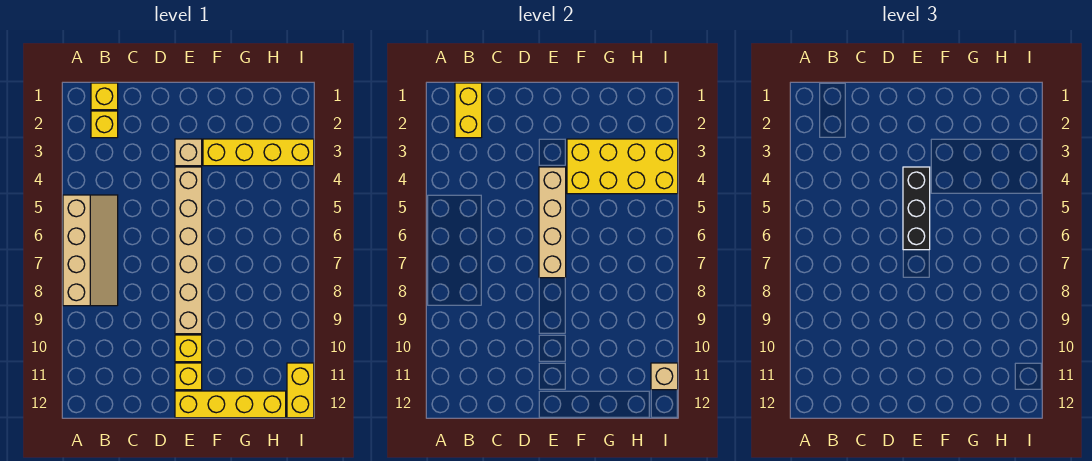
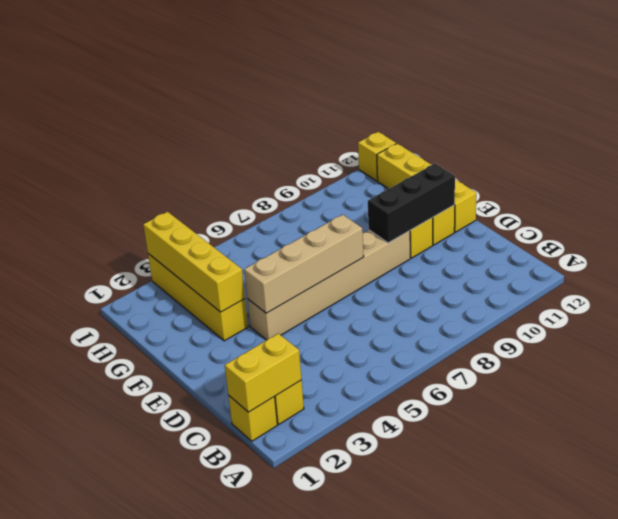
tan 2x4 slope [63,195,118,306] -> none
tan 1x1 brick [175,139,202,166] -> none
black 1x3 brick [903,167,930,250] -> black 1x3 brick moved to [368,164,455,243]
yellow 2x4 brick [567,139,678,194] -> yellow 1x4 brick [143,212,245,312]
yellow 1x2 brick [287,363,314,418] -> yellow 1x1 brick [358,132,396,181]
tan 1x1 brick [651,363,678,390] -> none

